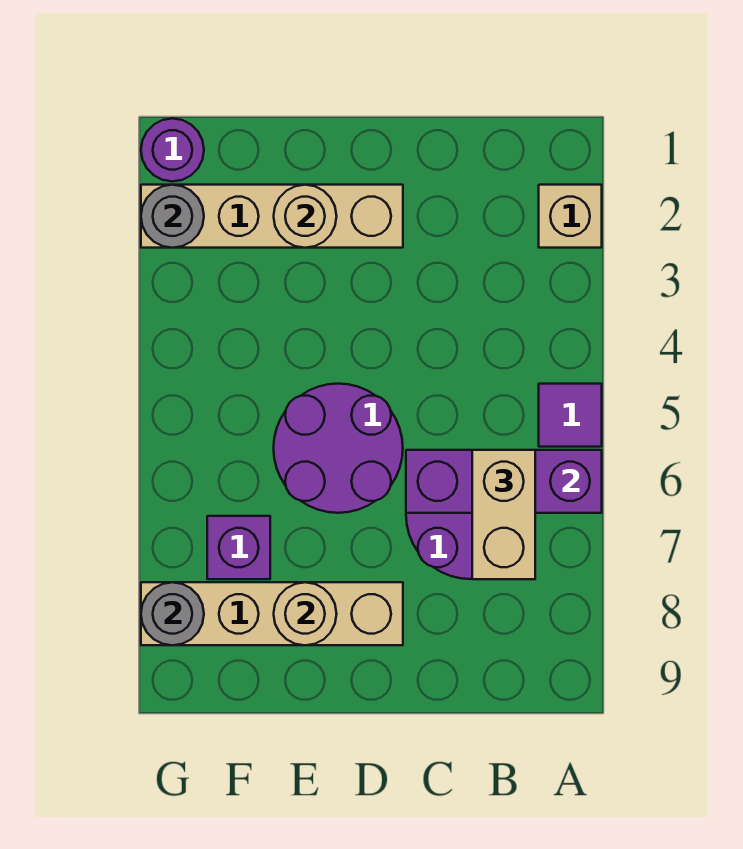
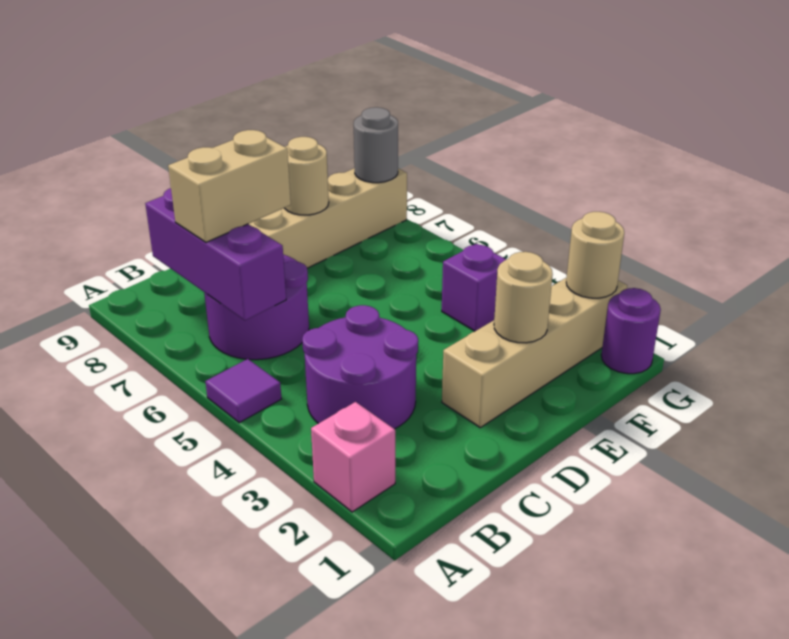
tan 1x1 brick [539,185,602,248] -> pink 1x1 brick [311,402,395,512]
purple 1x3 brick [406,450,602,513] -> purple 1x3 brick turned to [145,188,286,320]
tan 1x2 brick [472,450,535,579] -> tan 1x2 brick turned to [168,130,291,242]
purple 2x2 round brick [274,384,403,513] -> purple 2x2 round brick moved to [302,305,418,429]
purple 1x1 brick [207,516,270,579] -> purple 1x1 brick moved to [442,244,506,331]
grey 1x1 round brick [141,185,204,248] -> tan 1x1 round brick [566,212,624,298]

